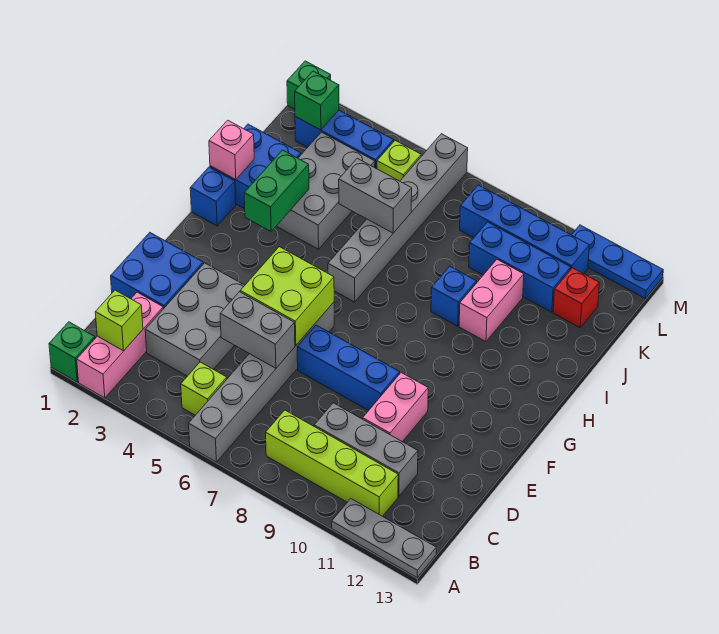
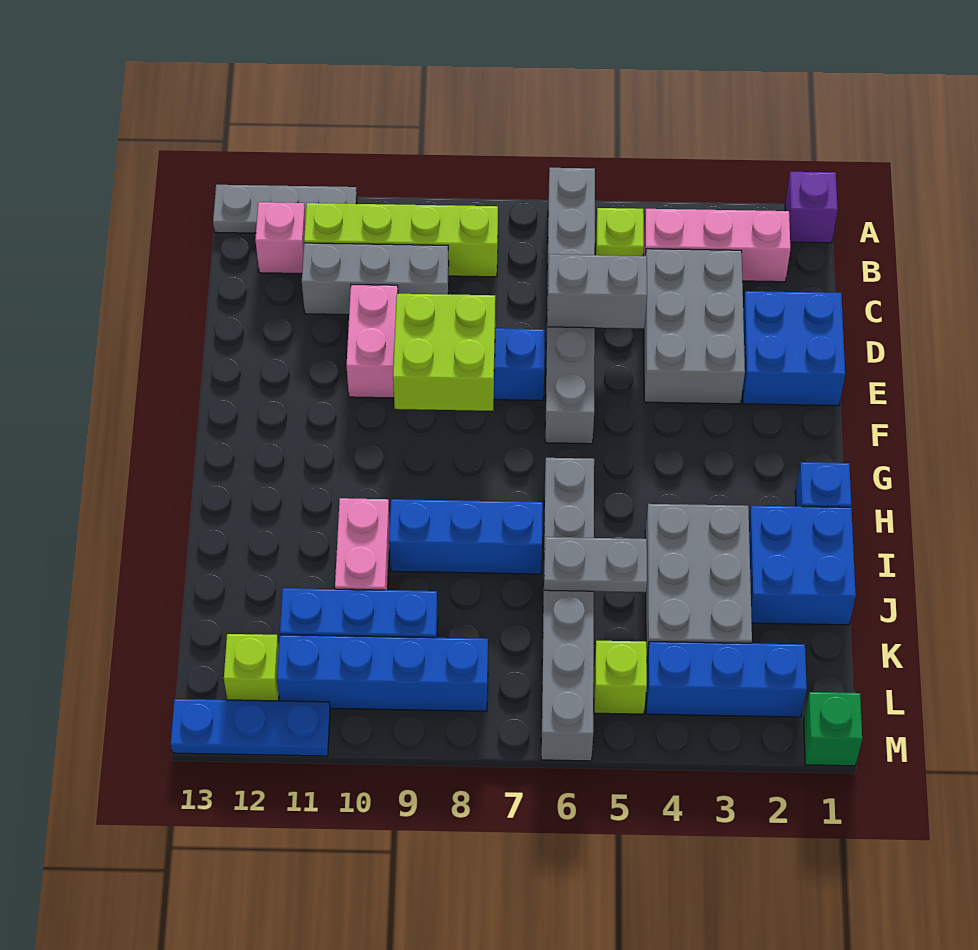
green 1x1 brick [49,322,95,382] -> purple 1x1 brick [785,172,838,243]
pink 1x3 brick [77,292,163,398] -> pink 1x3 brick turned to [643,209,790,282]
lime 1x1 brick [95,290,143,351] -> lime 1x1 brick moved to [224,634,279,701]
lime 2x2 brick [240,247,334,345] -> lime 2x2 brick moved to [393,294,495,411]
green 1x2 brick [244,150,309,231] -> none
pink 1x1 brick [209,120,254,180] -> pink 1x1 brick moved to [255,202,306,274]
blue 1x1 brick [431,266,477,326] -> blue 1x3 brick [389,499,543,574]
grey 1x2 brick [339,158,412,233] -> grey 1x2 plate [544,537,647,592]
red 1x1 brick [553,268,599,328] -> none
green 1x1 brick [295,71,339,130] -> none

